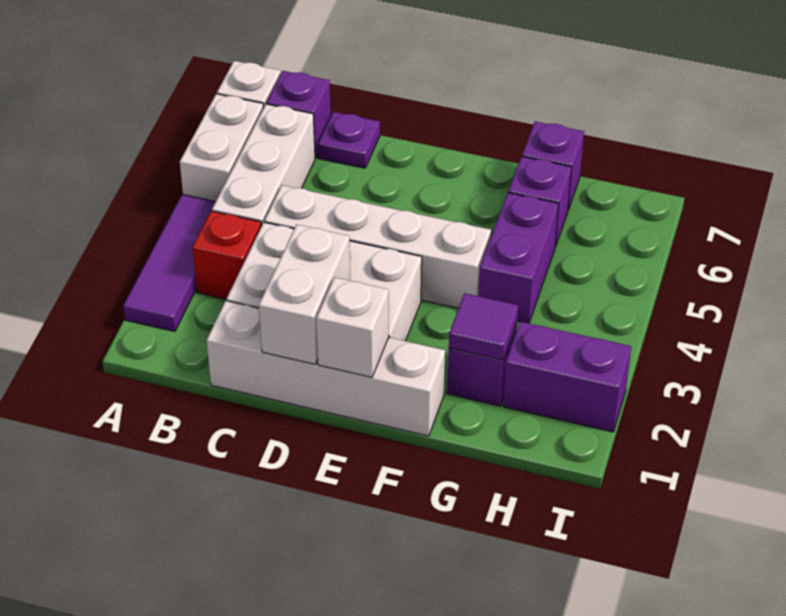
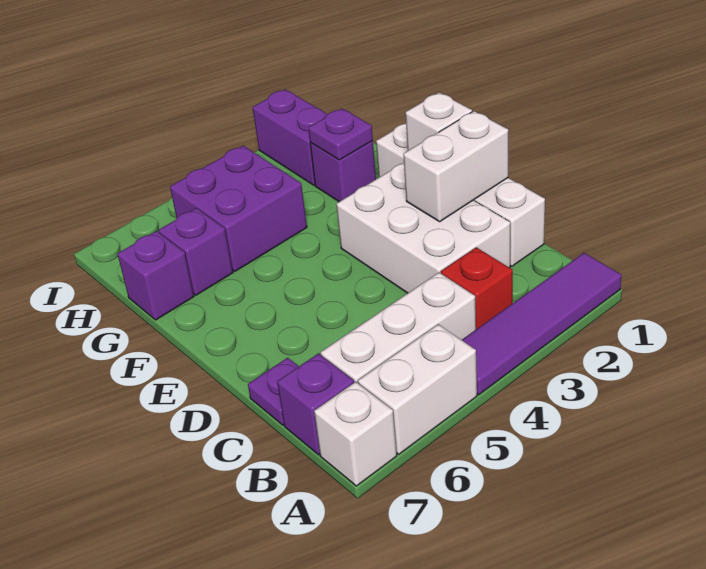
purple 1x3 tile [123,194,215,331] -> purple 1x4 tile [462,253,621,395]
white 1x4 brick [264,185,491,308] -> none
purple 1x1 tile [449,293,518,360] -> purple 1x1 plate [308,108,373,160]
purple 1x2 brick [478,193,559,323] -> purple 2x2 brick [170,146,307,271]

